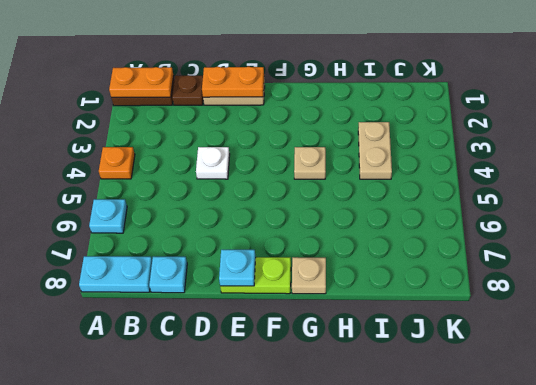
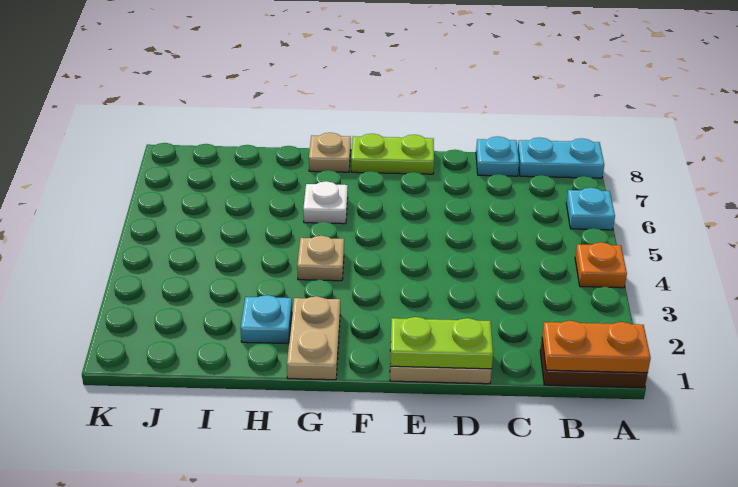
brown 1x1 plate [172,75,203,105] -> none
orange 1x2 plate [202,67,264,97] -> lime 1x2 plate [390,317,493,369]
white 1x1 plate [196,147,230,179] -> white 1x1 plate moved to [303,181,348,224]
cyan 1x1 plate [219,250,256,286] -> cyan 1x1 plate moved to [240,295,292,344]
tan 1x2 plate [358,122,392,179] -> tan 1x2 plate moved to [287,296,340,380]

